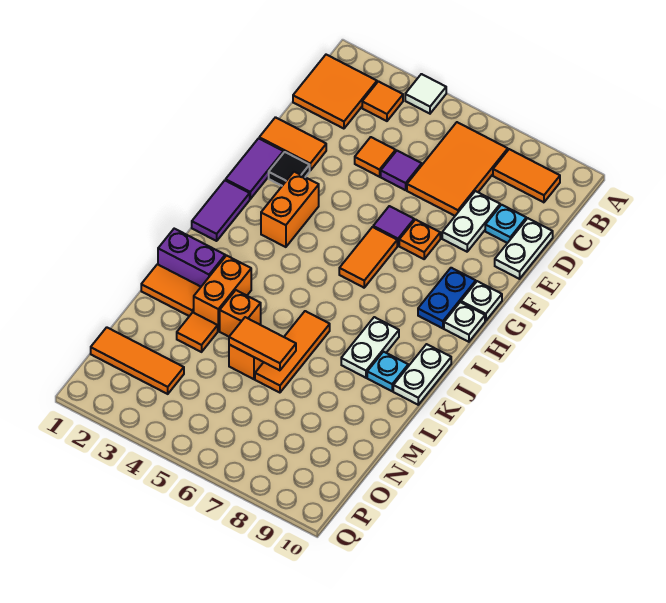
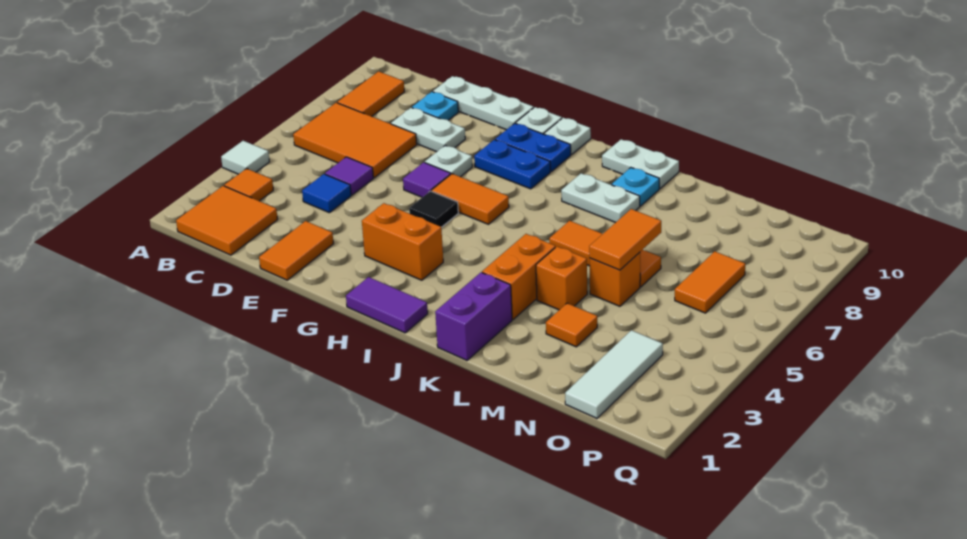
orange 1x1 tile [355,137,396,177] -> blue 1x1 tile [302,174,351,213]
white 1x2 plate [495,218,553,279] -> white 1x3 plate [433,76,534,130]
purple 1x2 tile [226,138,283,199] -> none
black 1x1 tile [269,152,310,186] -> black 1x1 tile moved to [409,191,458,227]
orange 1x1 plate [399,220,440,259] -> white 1x1 plate [425,146,472,177]
none -> blue 1x2 plate [474,140,550,189]
orange 1x2 brick [194,256,251,331] -> orange 1x2 brick turned to [482,234,555,320]
orange 1x2 tile [141,264,201,316] -> orange 1x2 tile moved to [675,251,745,313]
orange 1x3 tile [91,327,184,394] -> white 1x3 tile [565,330,663,418]

